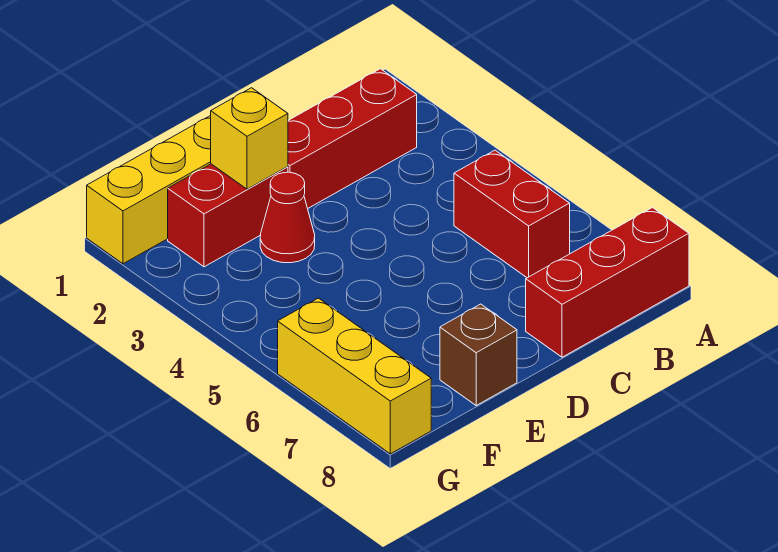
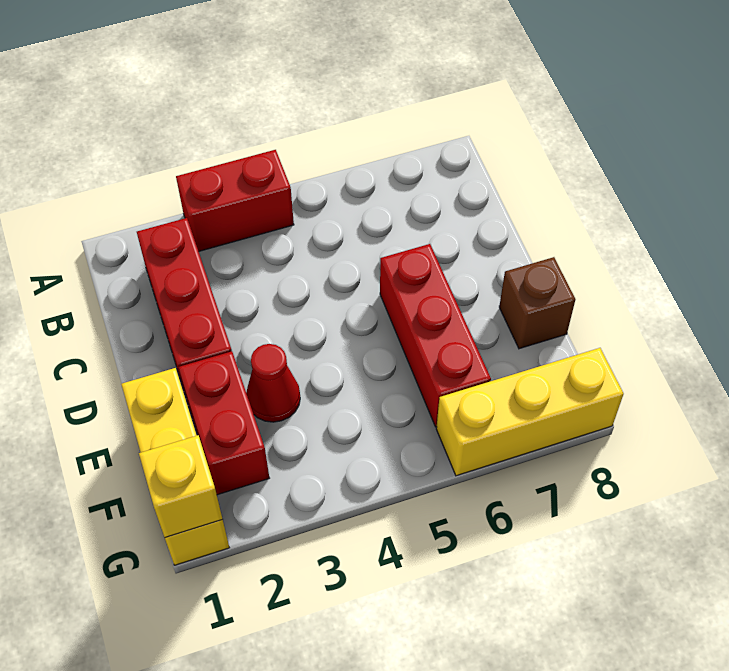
red 1x3 brick [526,208,689,357] -> red 1x3 brick moved to [380,244,491,427]
red 1x2 brick [454,150,570,278] -> red 1x2 brick moved to [176,150,294,251]
yellow 1x1 brick [211,88,288,189] -> yellow 1x1 brick moved to [139,435,222,538]

